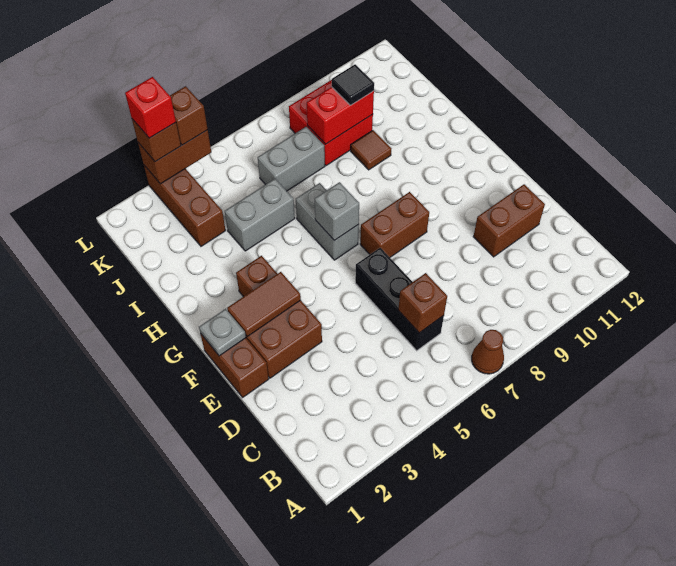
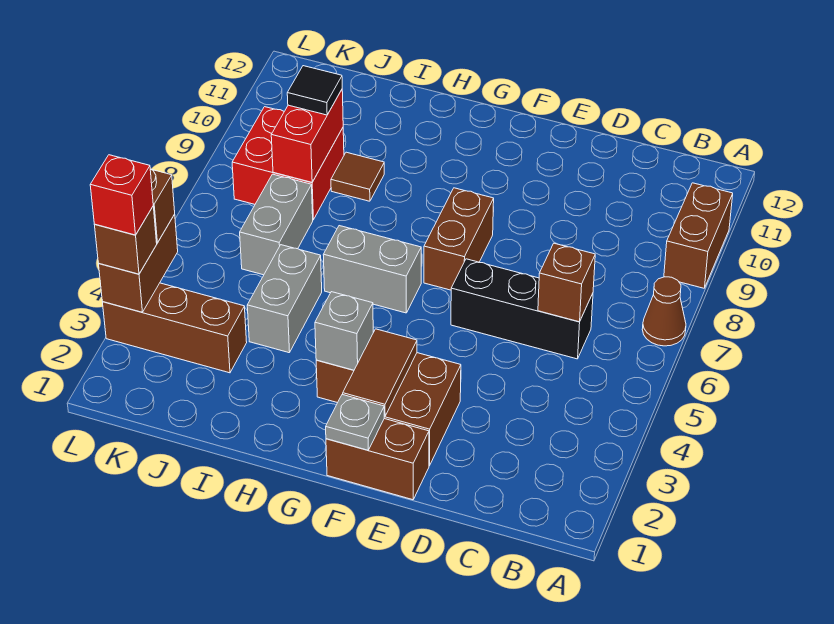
brown 1x2 brick [473,184,545,257] -> brown 1x2 brick moved to [664,183,733,288]
grey 1x1 brick [315,182,359,241] -> grey 1x1 brick moved to [315,292,373,370]

